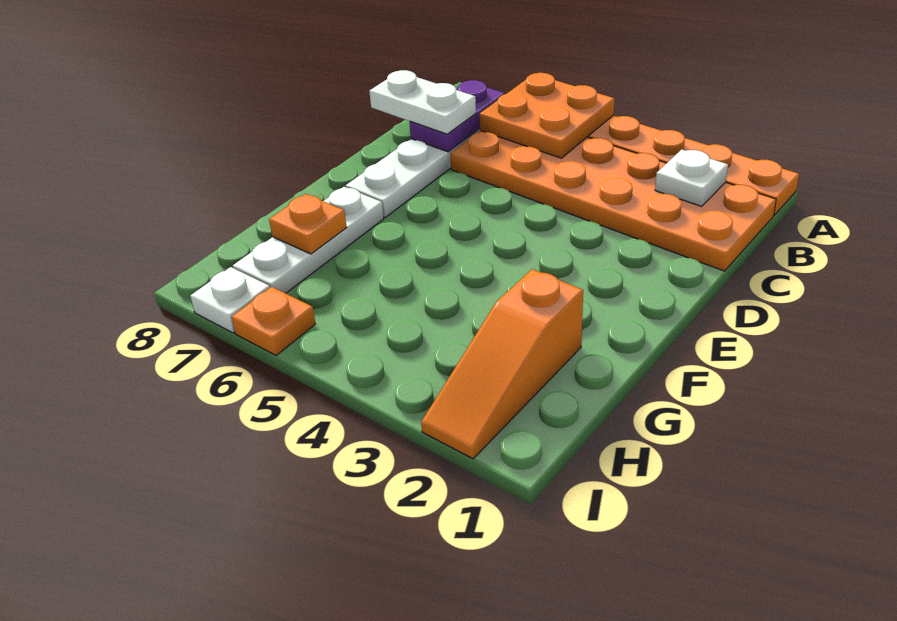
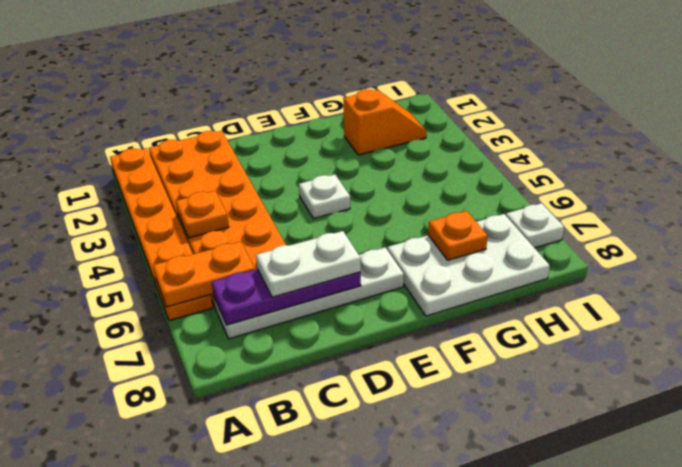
orange 2x2 plate [479,73,614,158] -> orange 1x2 plate [153,242,255,307]
white 1x1 plate [655,149,728,206] -> white 1x1 plate moved to [299,175,350,219]
purple 1x2 plate [409,80,505,152] -> purple 1x3 plate [212,269,361,325]
white 1x2 plate [369,70,476,134] -> white 1x2 plate turned to [256,231,361,297]
white 1x3 plate [233,187,384,293] -> white 2x3 plate [388,214,550,316]
orange 1x3 slope [421,269,583,459] -> orange 1x2 slope [343,90,426,155]
orange 1x1 plate [232,287,315,356] -> orange 1x1 plate moved to [176,191,229,238]

